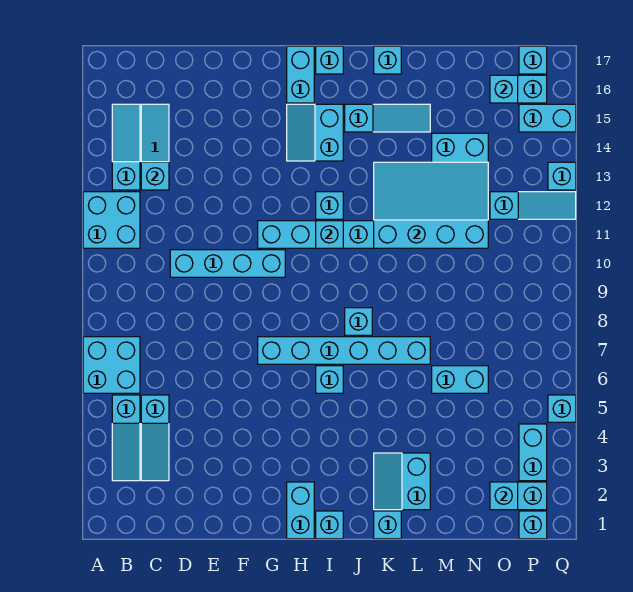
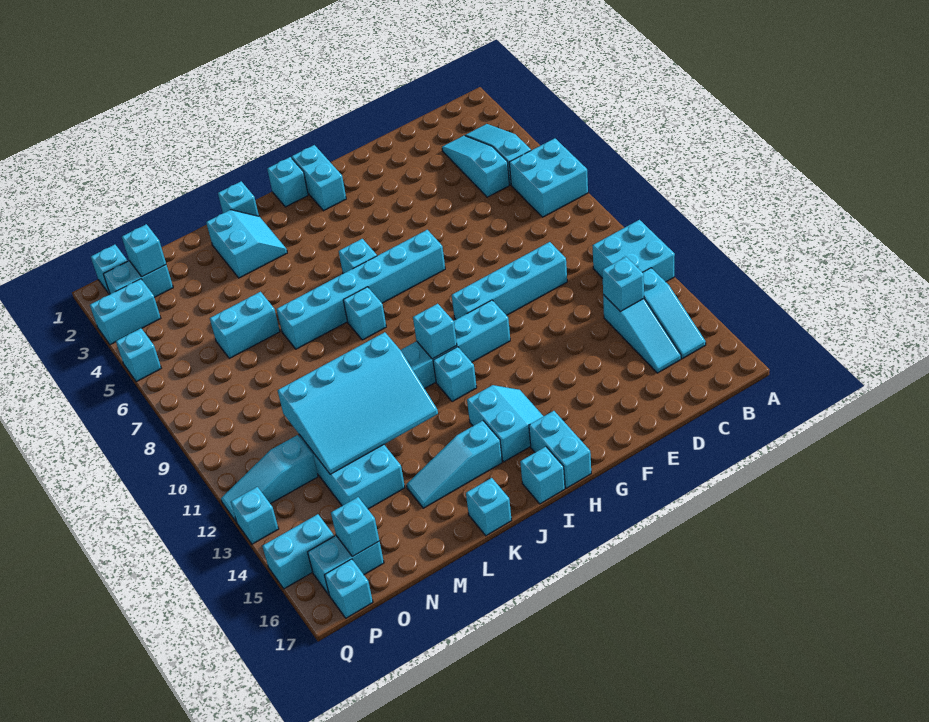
cyan 1x2 brick [519,424,547,481] -> cyan 1x2 brick turned to [90,279,161,345]

